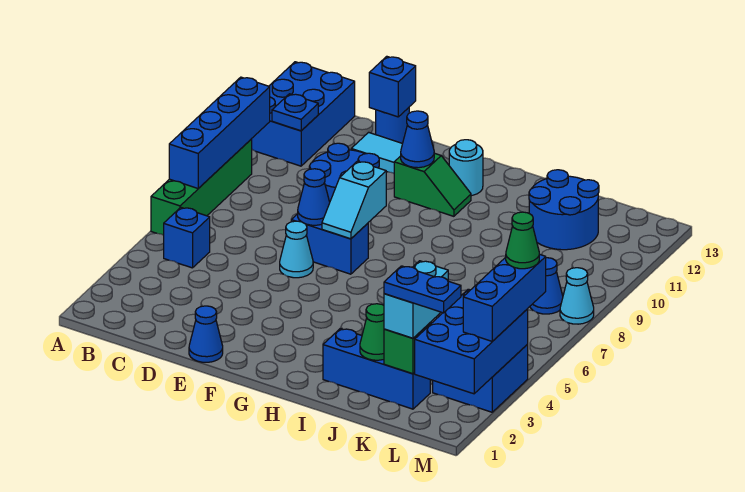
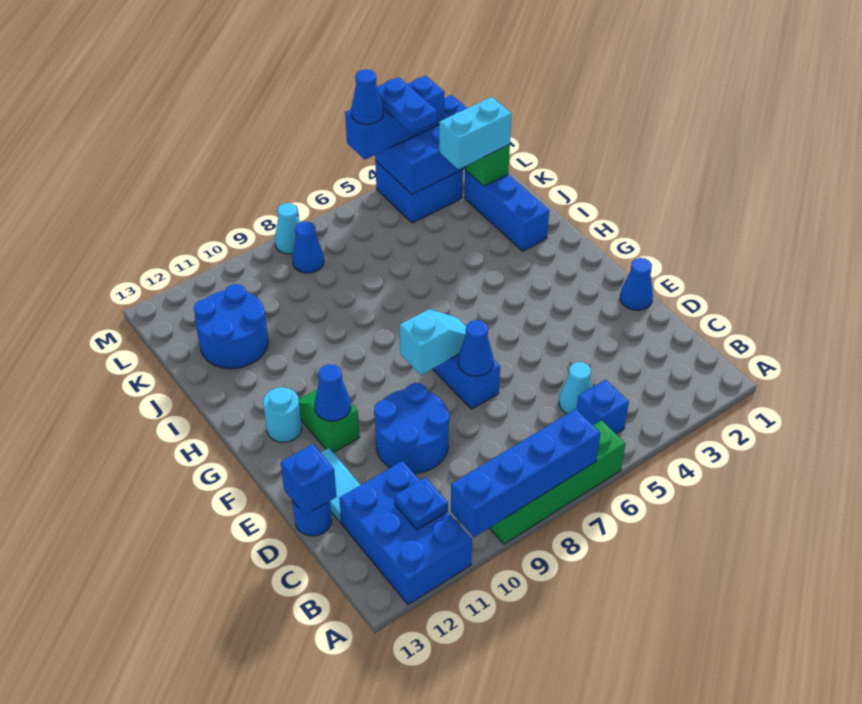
blue 2x3 brick [252,62,355,166] -> blue 2x3 brick turned to [339,461,472,605]
cyan 1x1 cone [280,221,313,278] -> cyan 1x1 cone moved to [559,362,592,414]
green 1x1 cone [360,304,384,360] -> none
blue 1x2 plate [384,266,461,313] -> blue 1x2 plate moved to [377,77,437,133]
green 1x1 cone [506,212,539,269] -> blue 1x1 cone [351,69,384,124]

